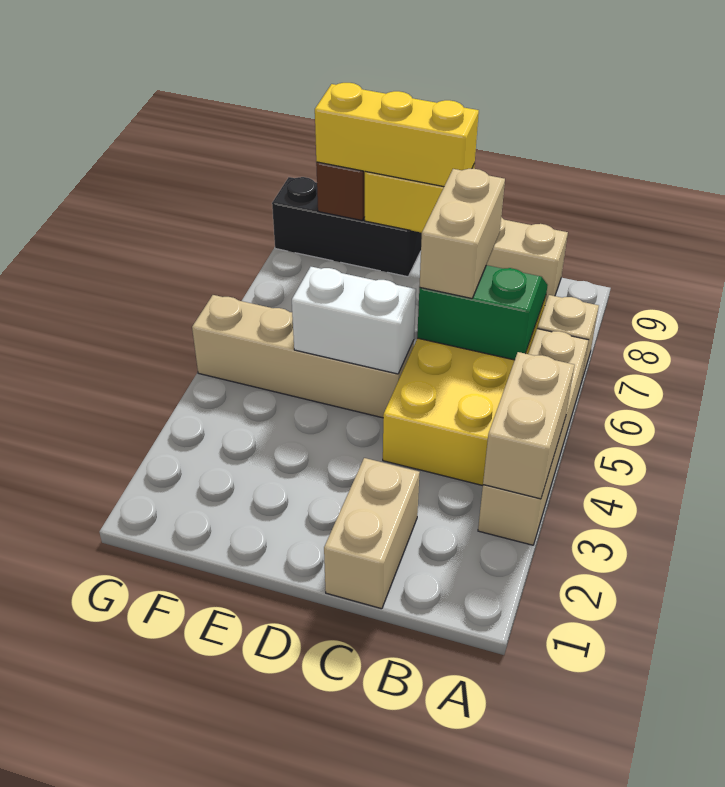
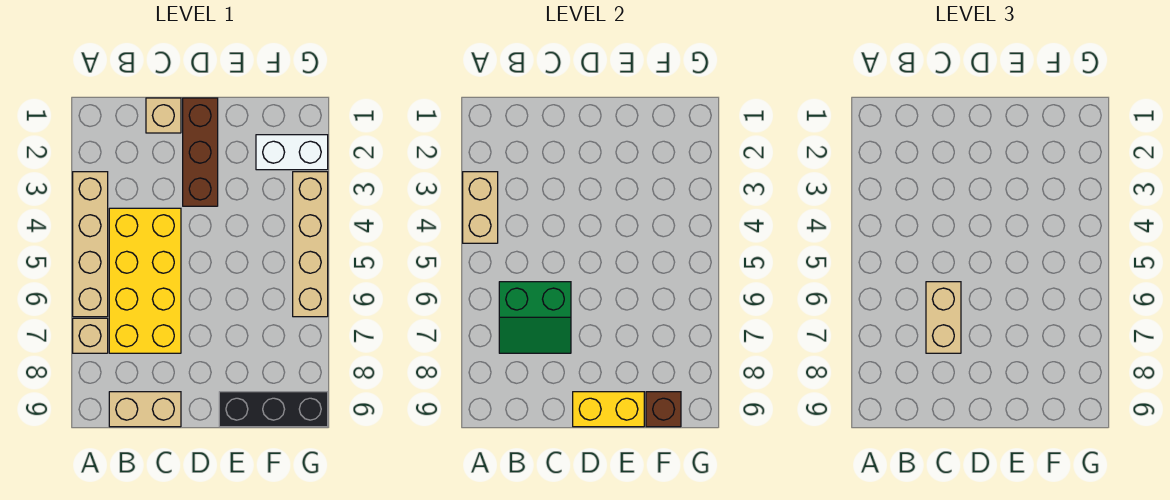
tan 1x2 brick [324,458,420,609] -> tan 1x1 brick [146,98,181,133]
none -> brown 1x3 brick [183,98,218,206]
tan 1x4 brick [192,295,414,418] -> tan 1x4 brick turned to [293,172,328,317]
white 1x2 brick [292,267,416,374] -> white 1x2 brick moved to [256,135,328,170]
yellow 1x3 brick [315,83,479,187] -> none

